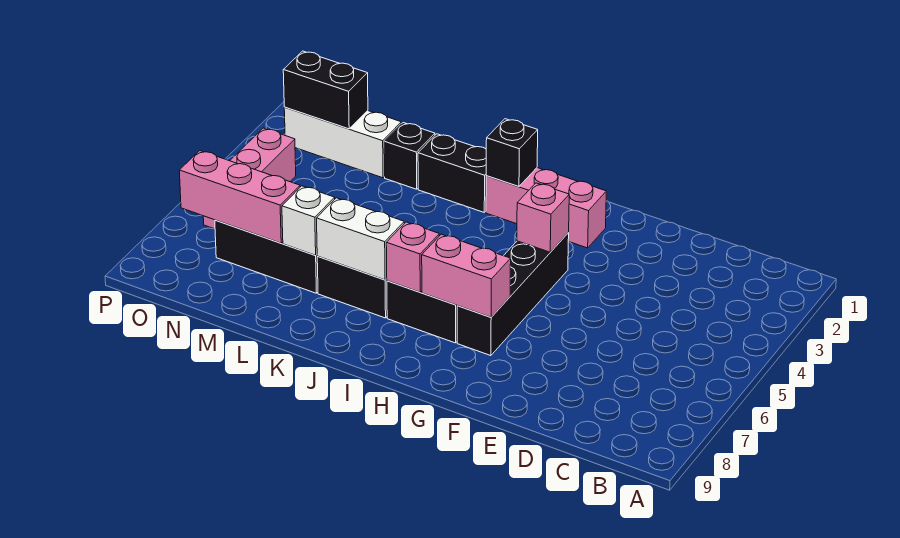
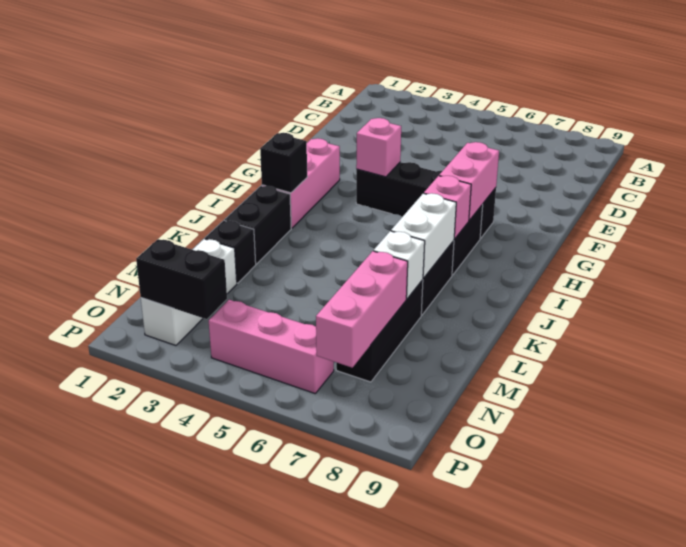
black 1x2 brick [283,51,368,129] -> black 1x2 brick turned to [136,239,227,319]

